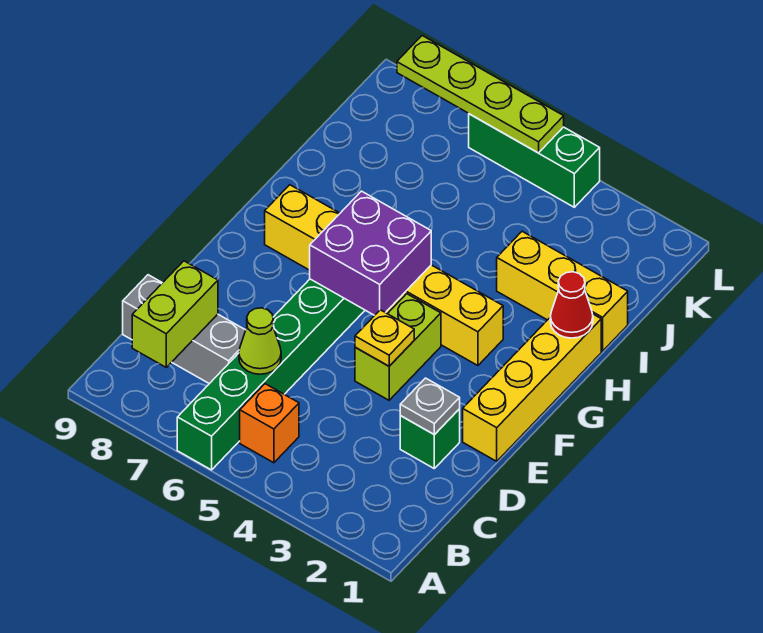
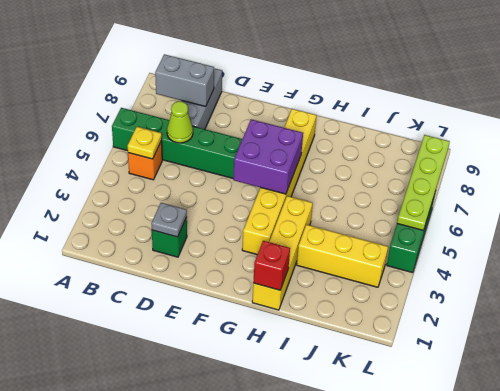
lime 1x2 brick [132,261,218,367] -> grey 1x2 brick [155,54,214,106]
yellow 1x4 brick [463,314,601,461] -> yellow 1x4 brick turned to [252,196,313,310]
lime 1x2 brick [355,294,441,400] -> none
yellow 1x1 plate [355,310,414,366] -> yellow 1x1 plate moved to [127,127,162,159]
red 1x1 cone [550,272,593,338] -> red 1x1 brick [253,241,290,290]
yellow 1x3 brick [497,231,628,351] -> yellow 1x3 brick turned to [297,225,388,287]

